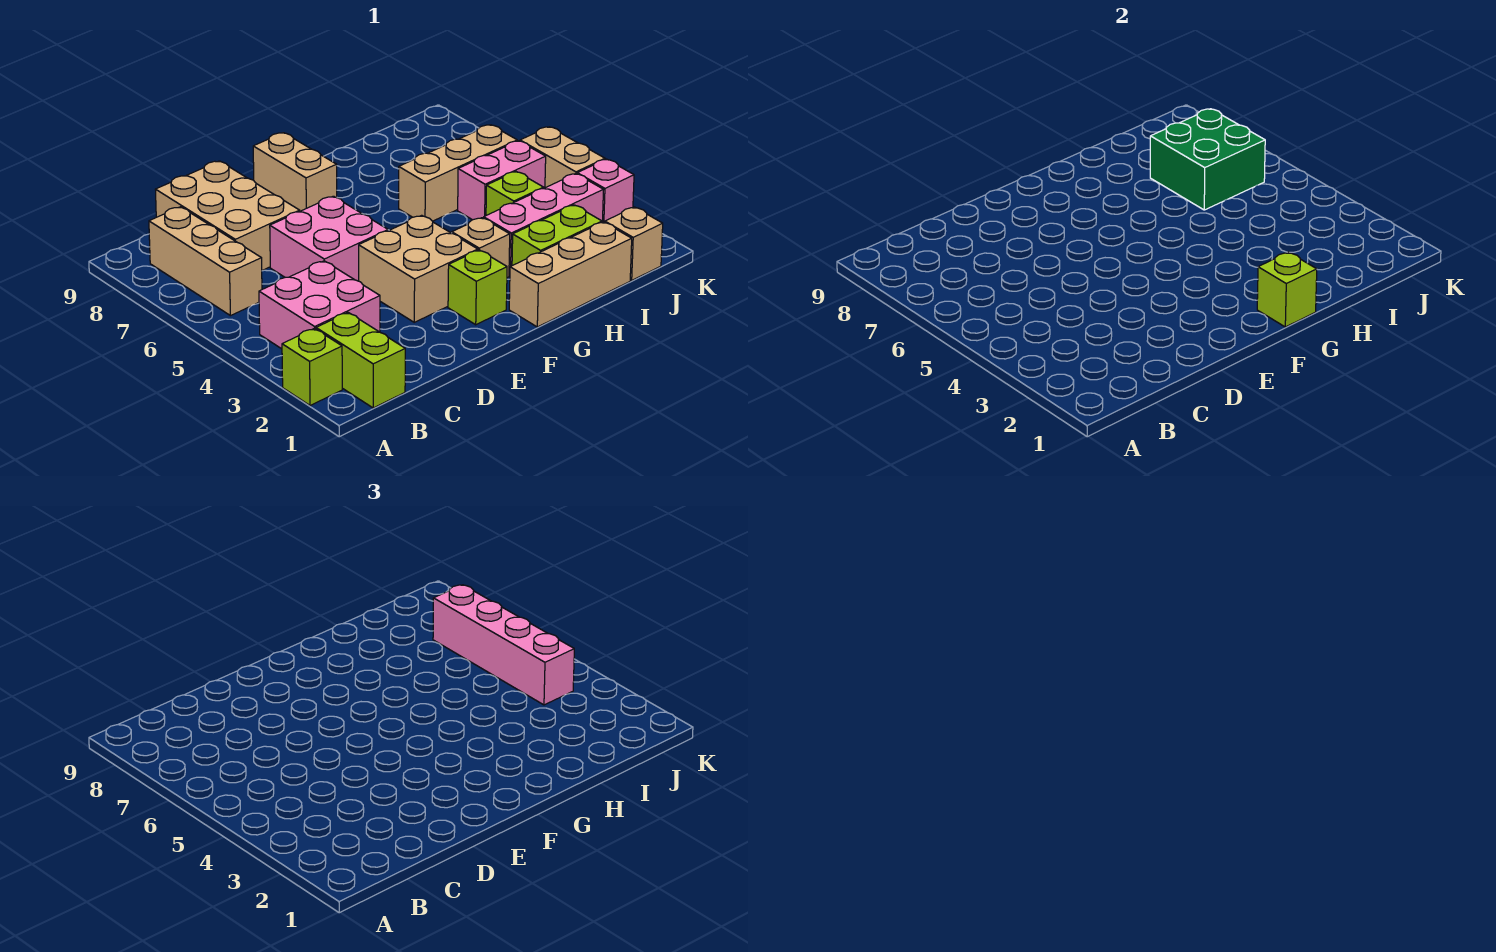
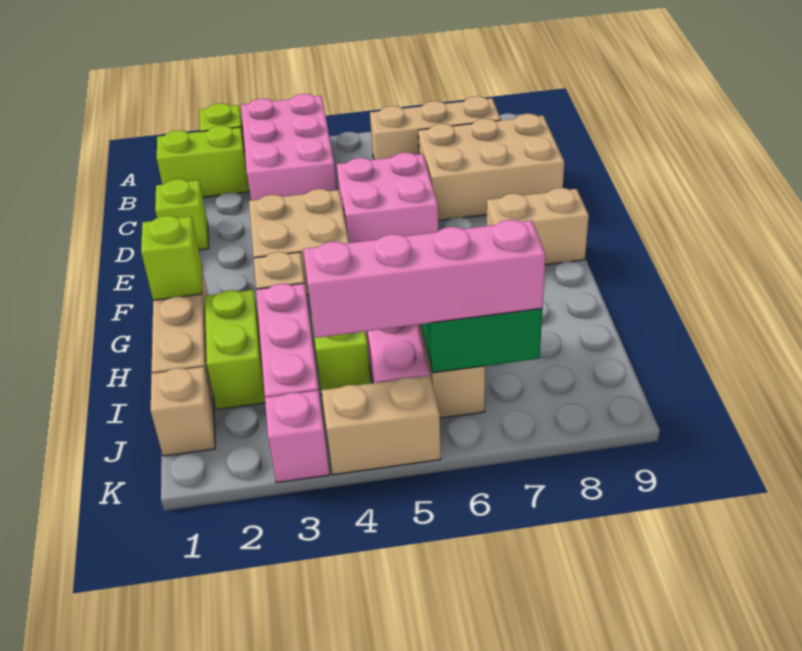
pink 2x2 brick [259,261,380,349] -> pink 2x3 brick [241,94,337,200]
lime 1x1 brick [448,250,507,325] -> lime 1x1 brick moved to [155,179,209,250]

